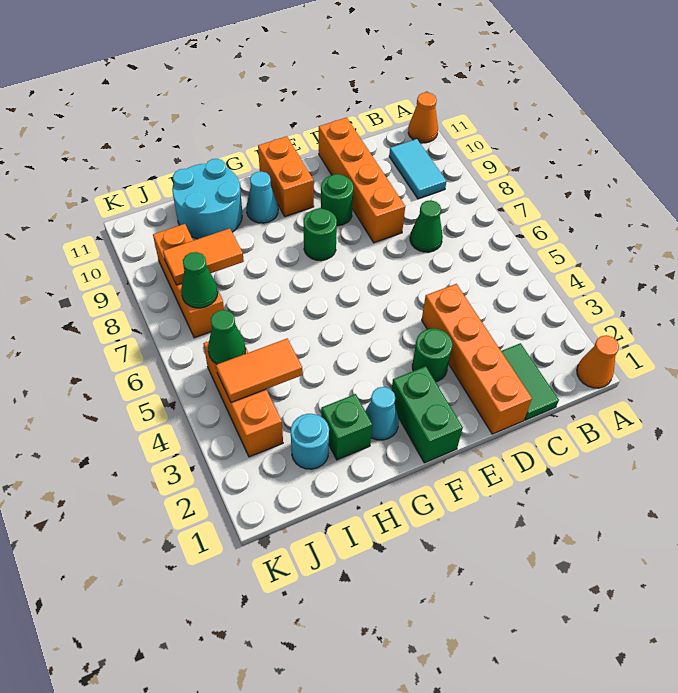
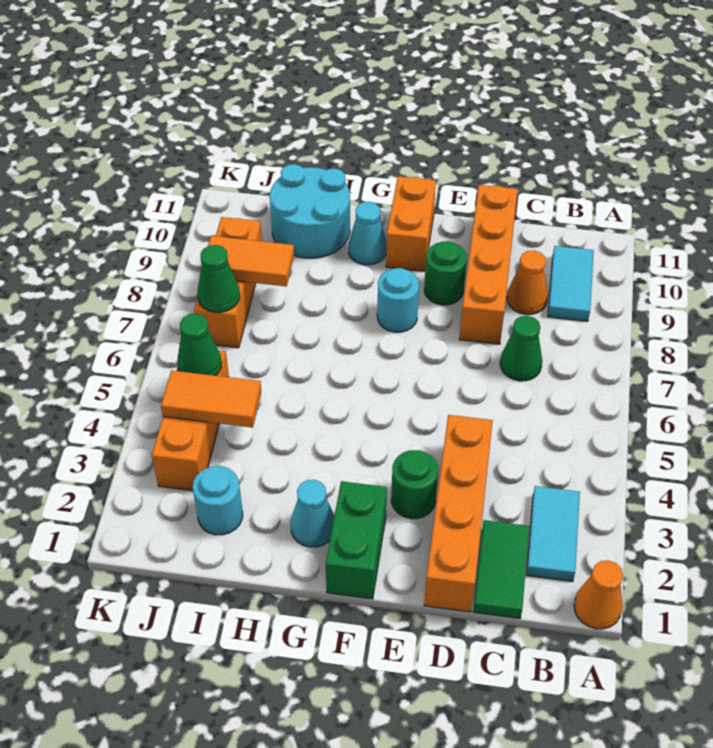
orange 1x1 cone [408,92,438,143] -> orange 1x1 cone moved to [507,250,548,314]
none -> cyan 1x2 tile [527,486,580,582]
green 1x1 round brick [304,209,337,261] -> cyan 1x1 round brick [377,268,419,332]
green 1x1 brick [321,394,372,460] -> none

